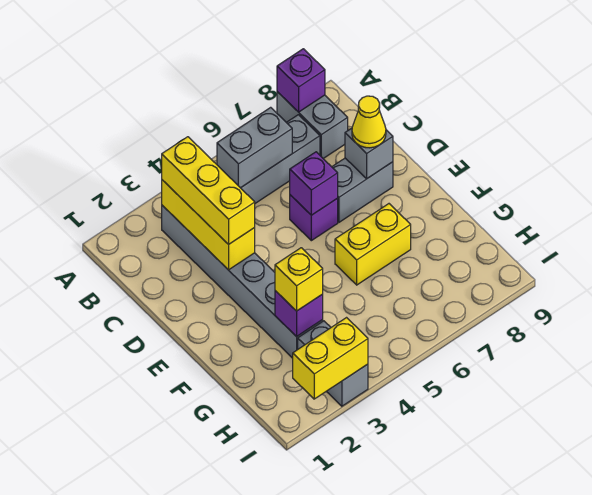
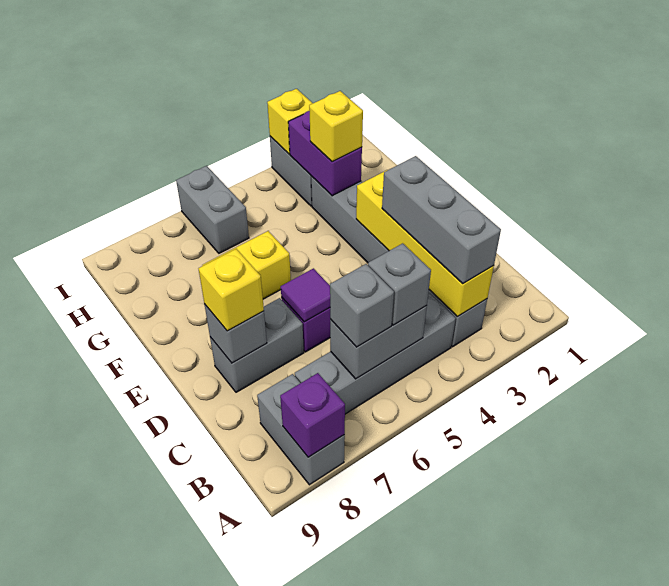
yellow 1x3 brick [162,180,255,270] -> yellow 1x4 brick [356,170,494,317]
yellow 1x3 brick [162,137,255,245] -> grey 1x3 brick [382,156,501,284]
none -> grey 1x1 brick [368,243,431,325]
none -> grey 1x1 brick [330,264,394,347]
purple 1x1 brick [290,152,338,215] -> purple 1x1 tile [281,268,330,322]
yellow 1x1 cone [352,96,386,148] -> yellow 1x1 brick [199,249,264,331]
purple 1x1 brick [275,291,323,337] -> purple 1x2 brick [288,111,362,196]
none -> grey 1x2 brick [176,166,249,253]
yellow 1x2 brick [293,318,368,399] -> yellow 1x1 brick [267,89,313,154]

